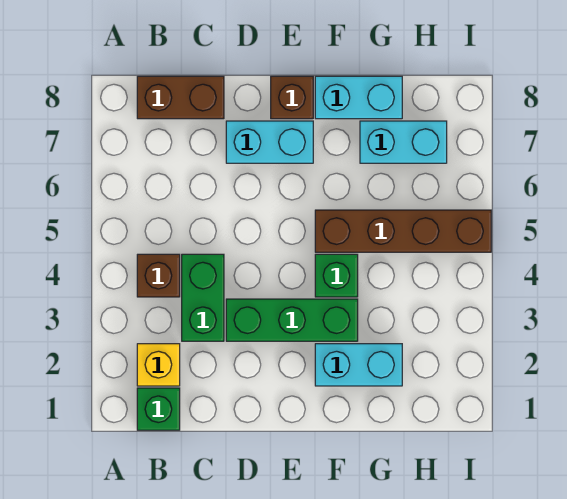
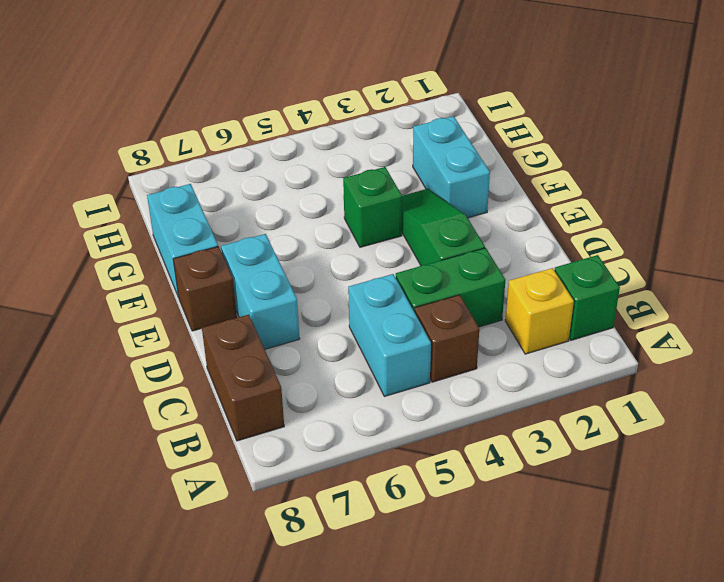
green 1x3 brick [226,299,358,341] -> green 1x3 slope [402,189,485,265]
brown 1x4 brick [315,210,491,252] -> none
cyan 1x2 brick [360,121,447,163] -> cyan 1x2 brick moved to [348,274,431,397]

